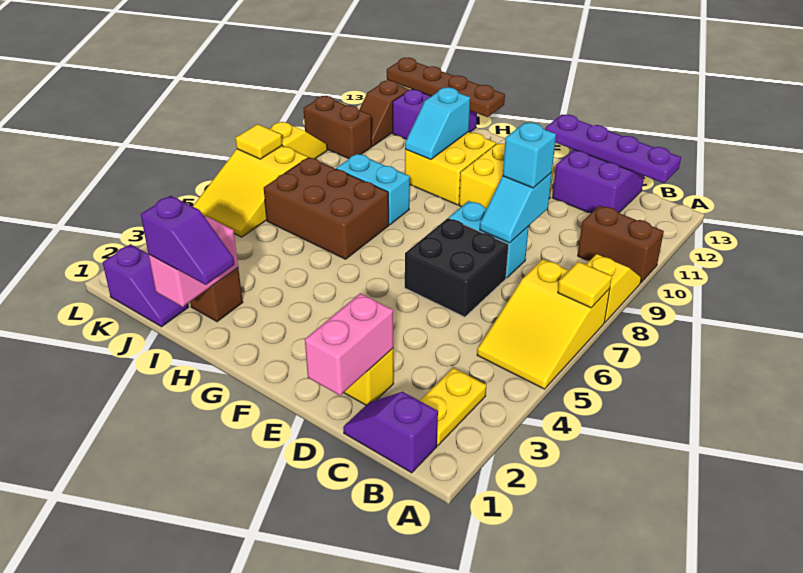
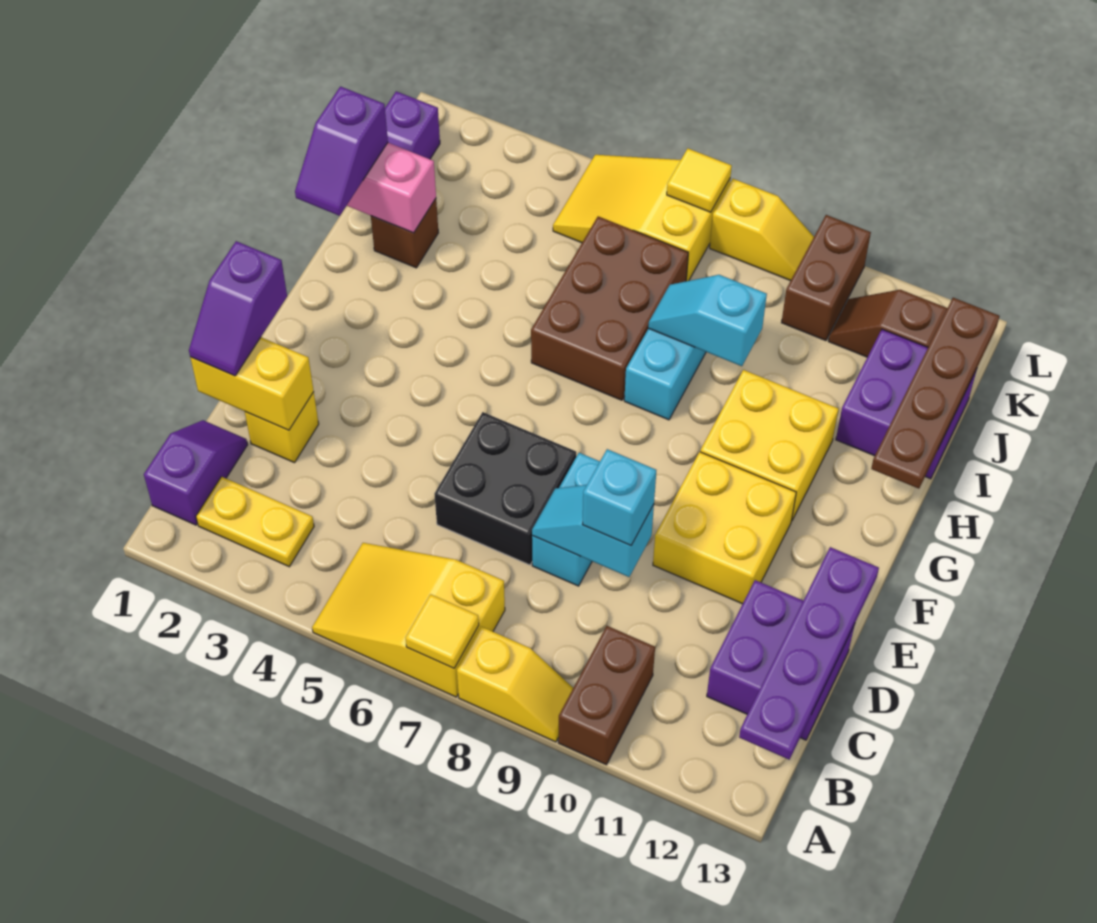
pink 1x2 brick [305,293,393,395] -> yellow 1x2 brick [190,337,314,430]
none -> purple 1x2 slope [189,241,287,376]
cyan 1x2 slope [405,87,470,160] -> cyan 1x2 slope moved to [648,275,767,366]

